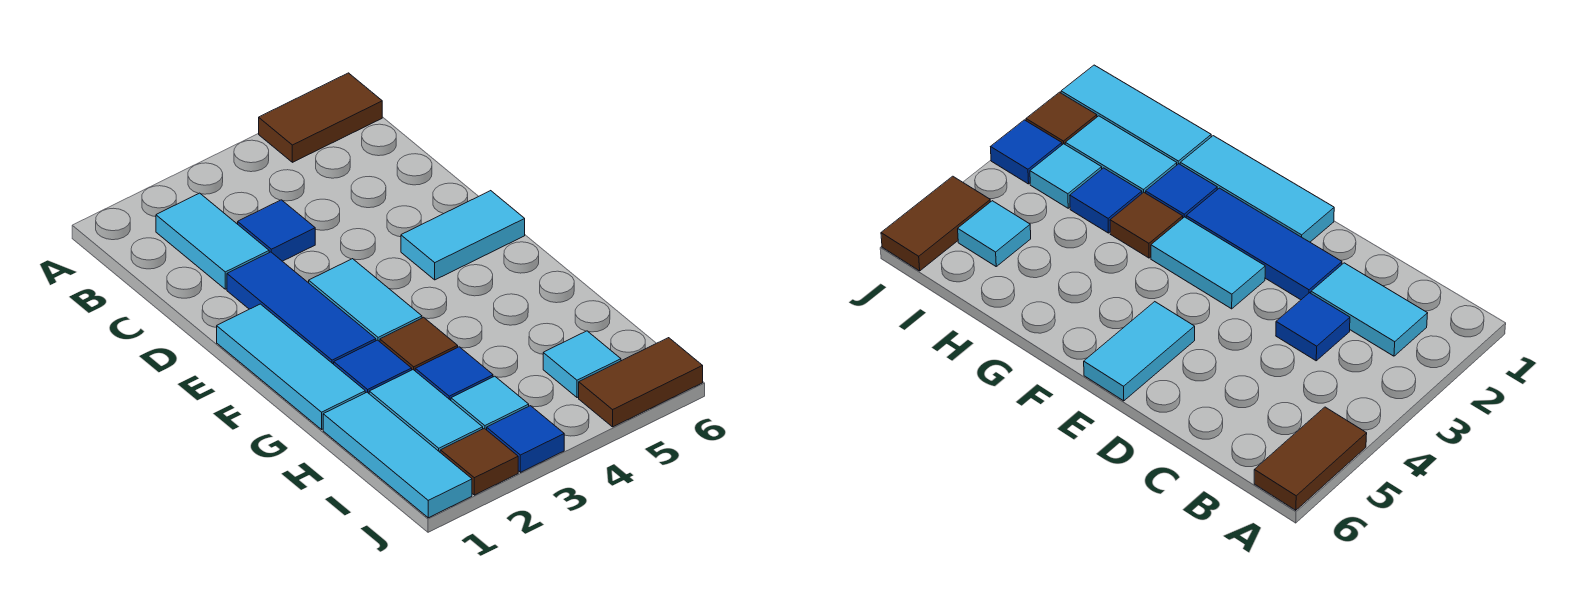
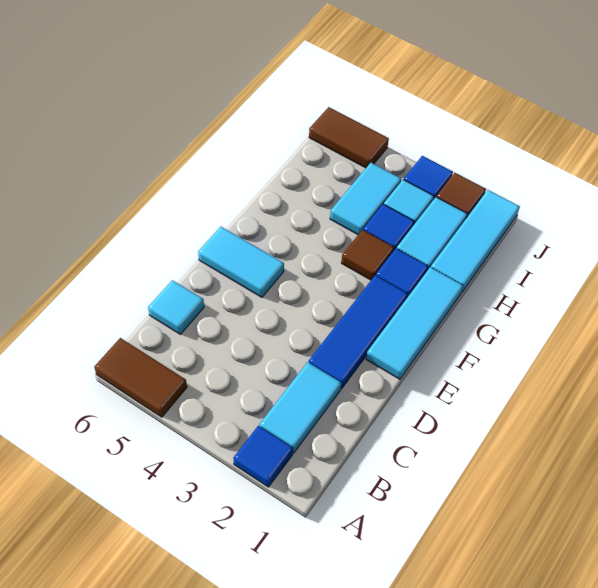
blue 1x1 tile [238,200,315,261] -> blue 1x1 tile moved to [233,426,293,487]
cyan 1x2 tile [309,259,422,342] -> cyan 1x2 tile moved to [330,163,401,235]
cyan 1x1 tile [543,331,621,398] -> cyan 1x1 tile moved to [148,280,204,334]

